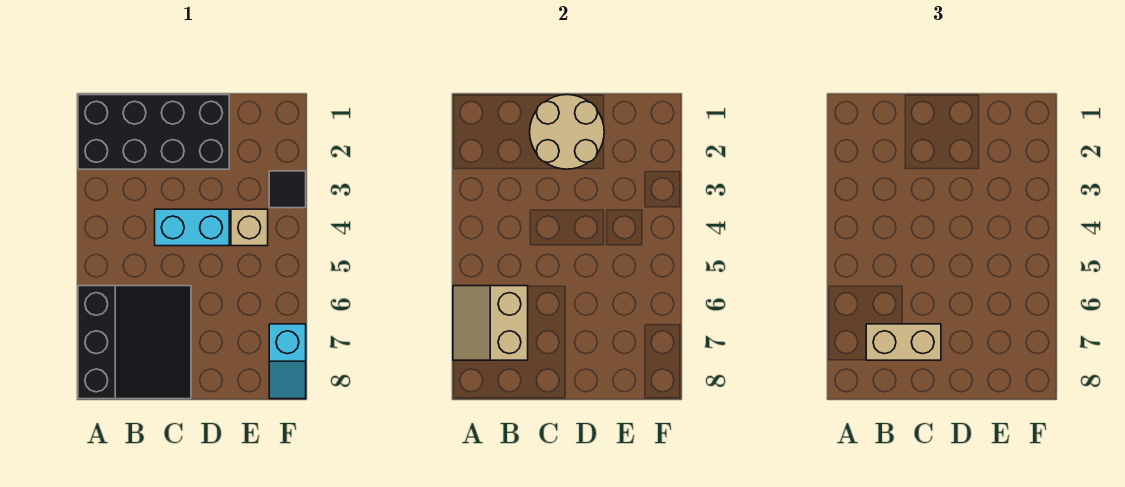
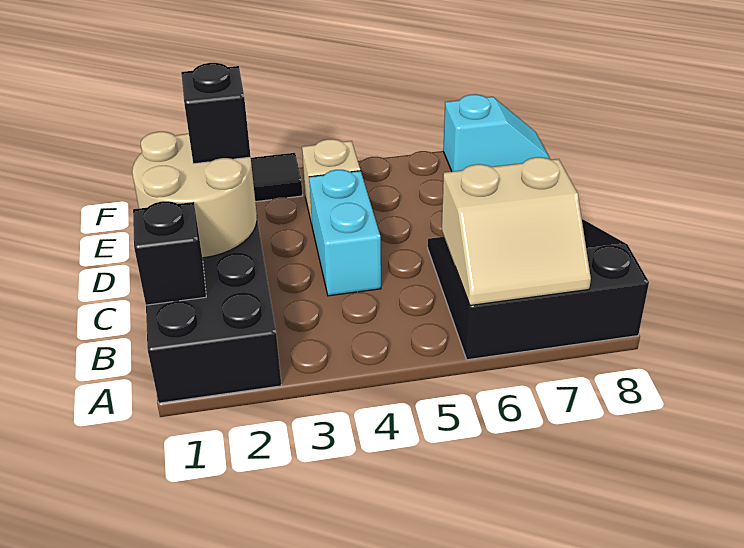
none -> black 1x1 brick [133,201,206,305]
tan 1x2 brick [866,324,941,360] -> none
none -> black 1x1 brick [181,63,251,164]

